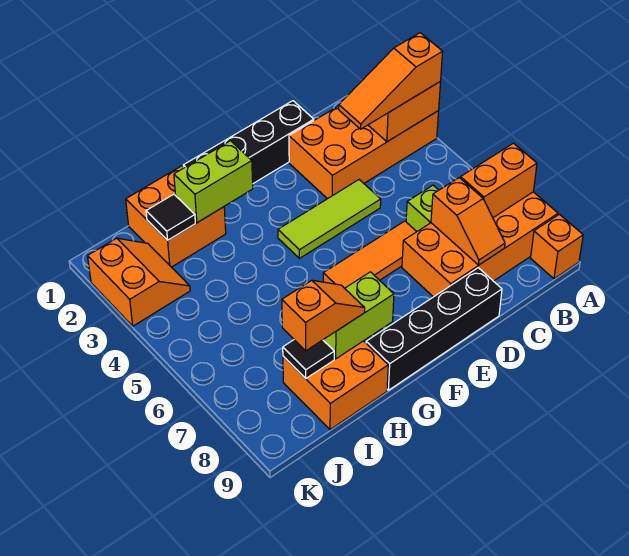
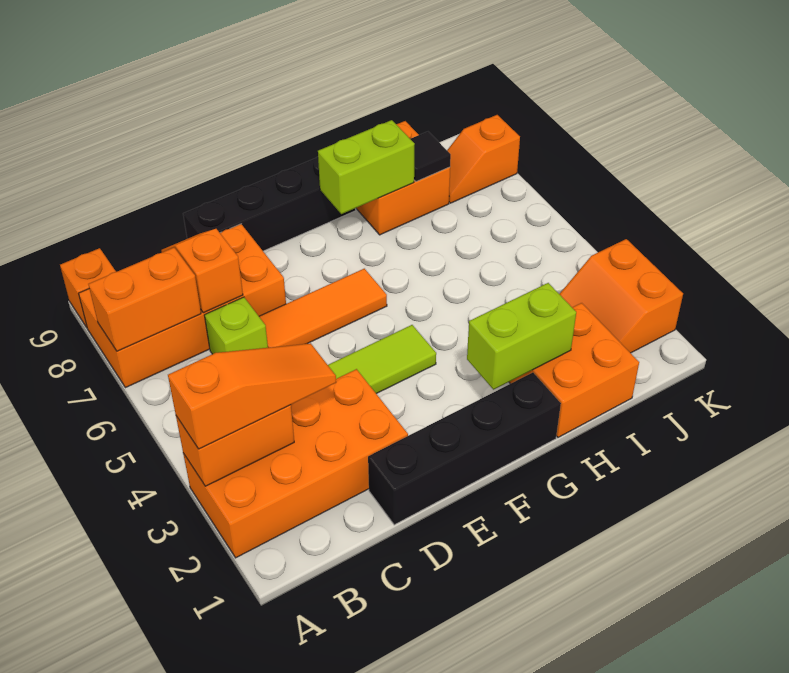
orange 1x2 slope [282,280,365,351] -> orange 1x2 slope moved to [447,115,520,203]
black 1x1 tile [146,194,195,240] -> none

